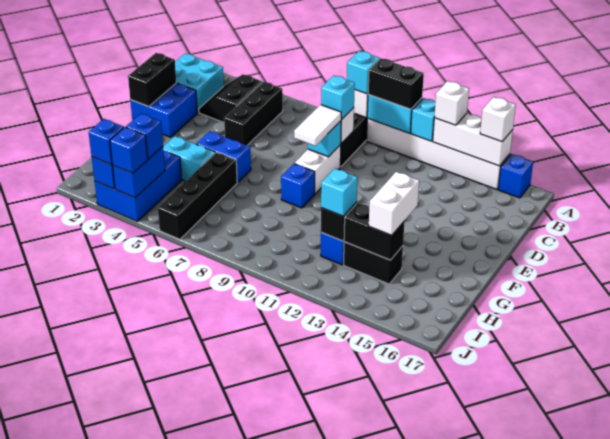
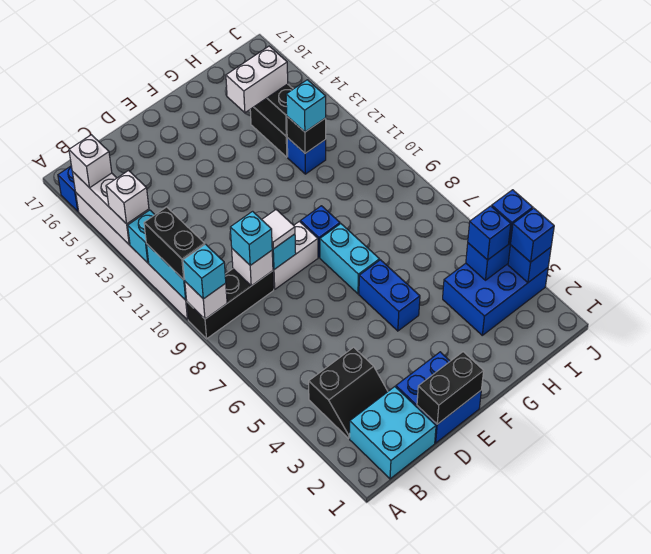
black 1x3 brick [224,82,283,145] -> none
white 1x2 tile [294,105,342,146] -> white 1x1 tile [262,210,295,249]
cyan 1x2 brick [163,136,215,181] -> cyan 1x2 brick moved to [320,224,380,294]
black 1x4 brick [158,152,237,239] -> none

